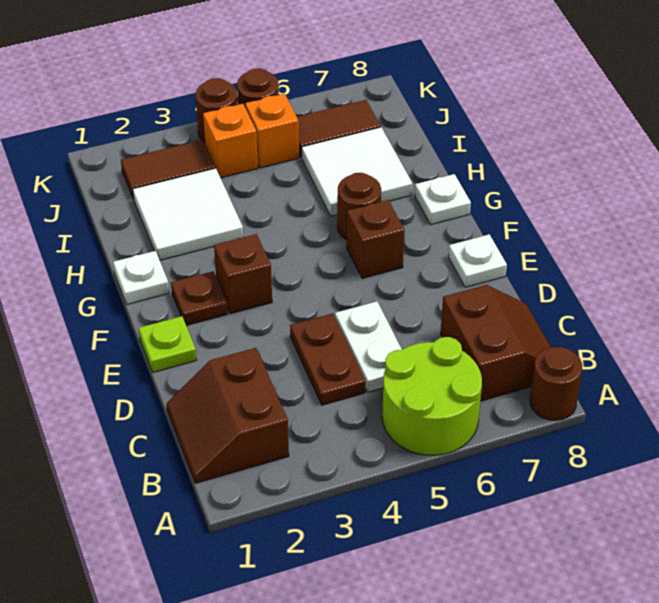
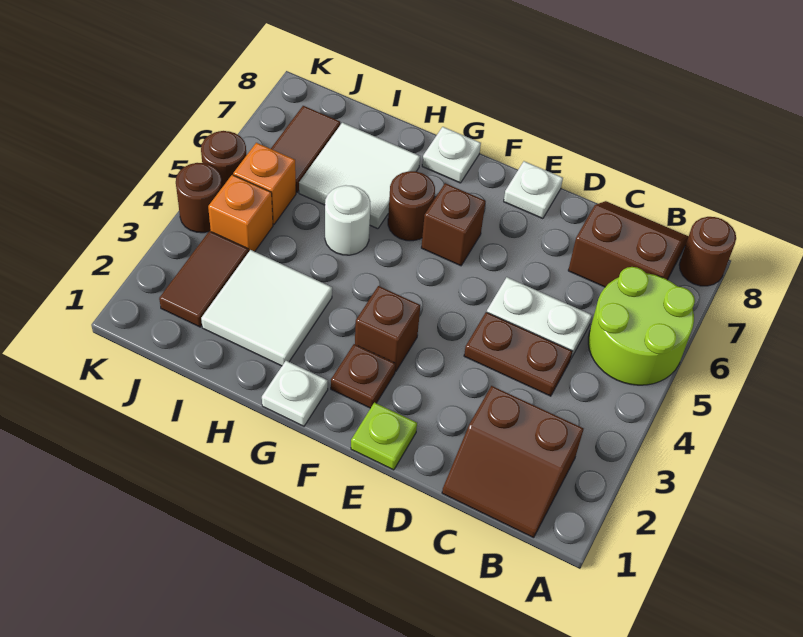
none -> white 1x1 round brick [325,185,371,255]

